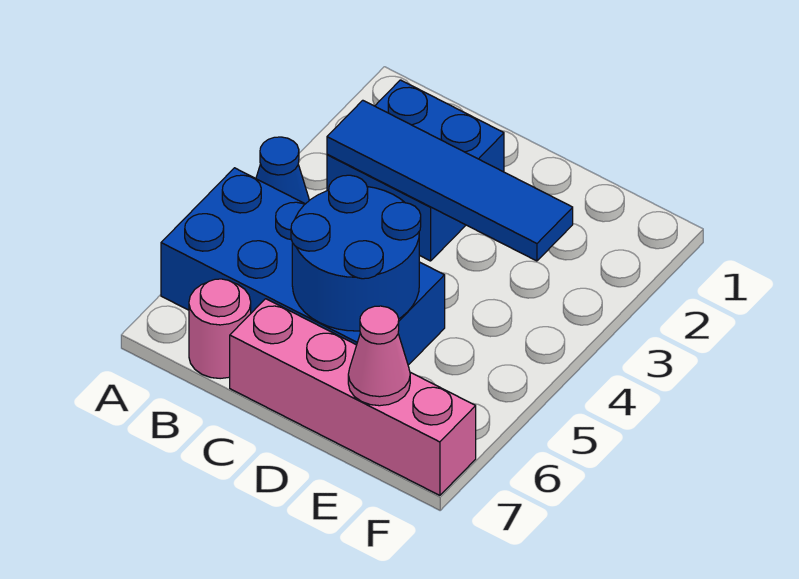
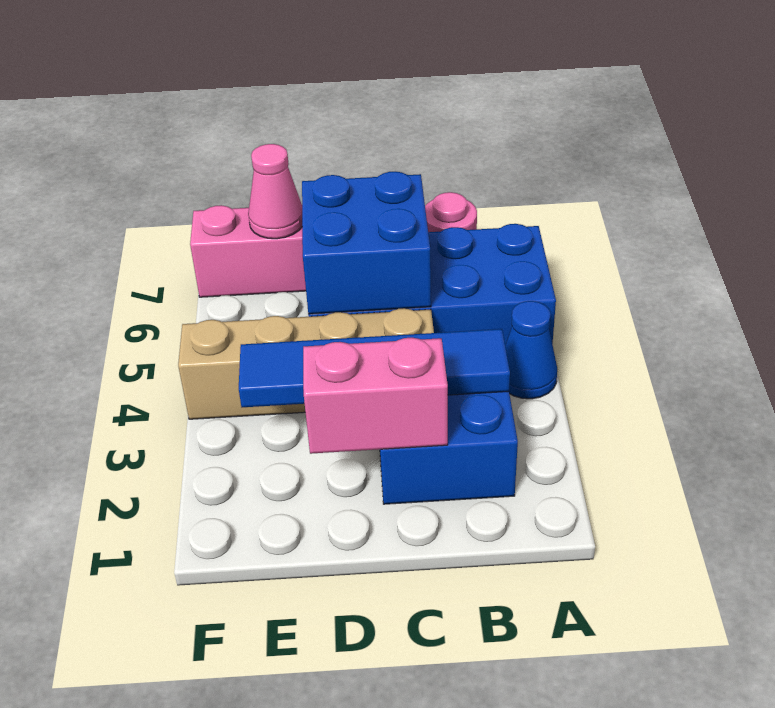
none -> pink 1x2 brick [303,338,448,454]
none -> tan 1x4 brick [178,308,434,419]
blue 2x2 round brick [291,175,421,331] -> blue 2x2 brick [302,172,431,314]

